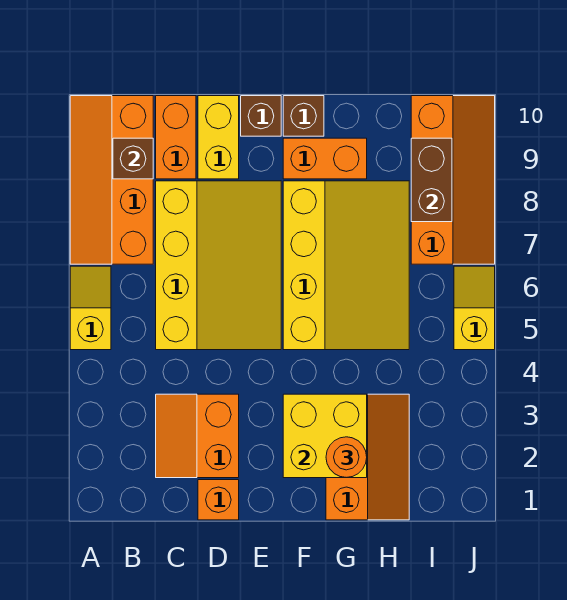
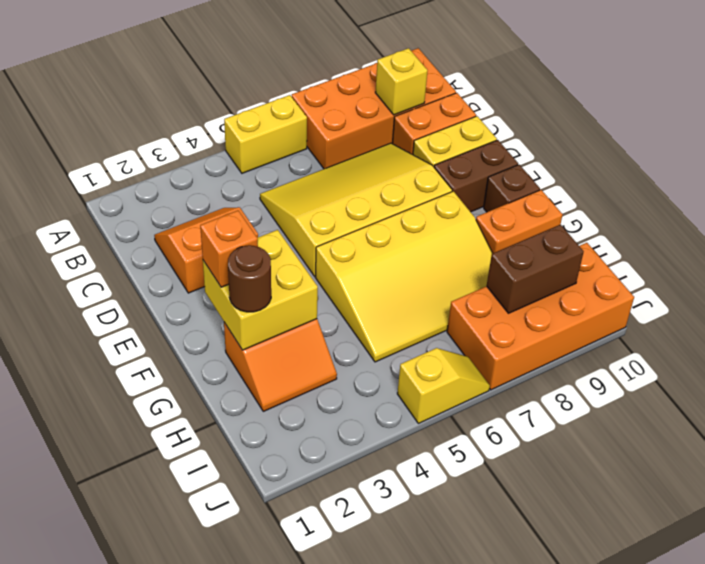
yellow 1x2 slope [70,266,111,350] -> yellow 1x2 brick [224,95,307,173]
orange 2x4 slope [70,96,153,264] -> orange 2x4 brick [292,48,456,169]
brown 1x1 brick [113,138,153,179] -> yellow 1x1 brick [375,48,428,115]
yellow 3x4 slope [156,181,281,350] -> yellow 3x4 slope turned to [260,143,452,276]
orange 1x1 brick [198,480,239,520] -> orange 1x1 brick moved to [200,210,258,287]
brown 1x1 brick [241,96,281,136] -> brown 1x2 brick [434,140,518,212]
orange 1x2 brick [283,138,367,179] -> orange 1x2 brick turned to [476,190,562,253]
orange 2x3 slope [326,394,409,520] -> orange 2x2 slope [224,319,337,411]
orange 1x1 round brick [326,437,367,478] -> brown 1x1 round brick [228,245,271,312]
orange 2x4 slope [411,96,495,264] -> orange 2x4 brick [447,243,634,390]

